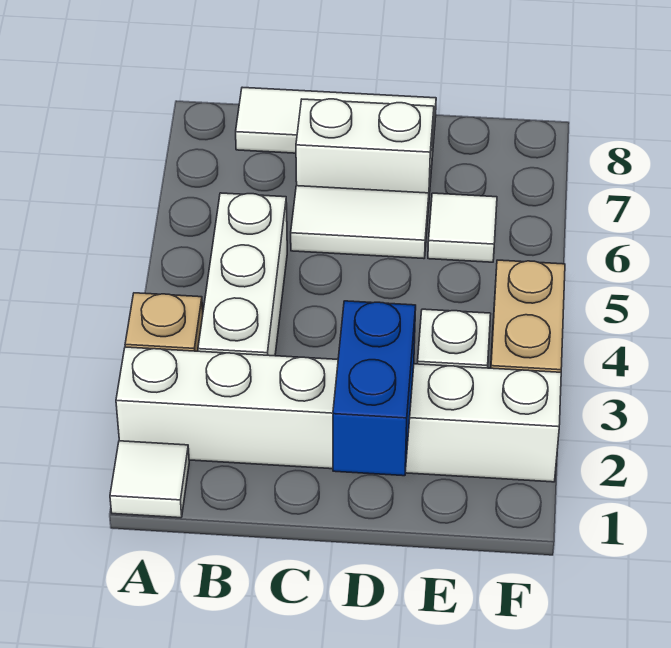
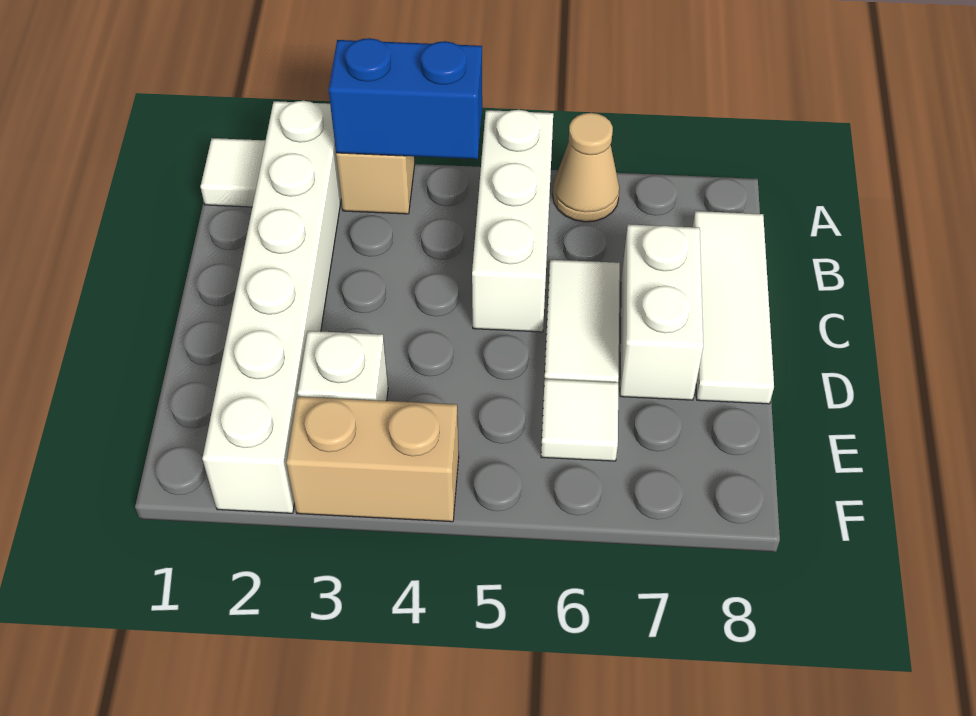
none -> tan 1x1 cone [553,113,620,222]
white 1x3 brick [198,193,287,356] -> white 1x3 brick turned to [472,110,553,332]
blue 1x2 brick [333,301,416,476] -> blue 1x2 brick moved to [329,38,482,159]

